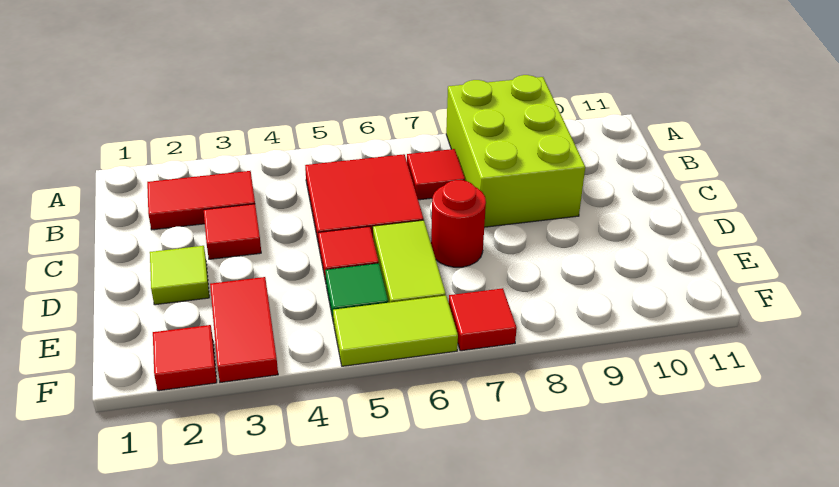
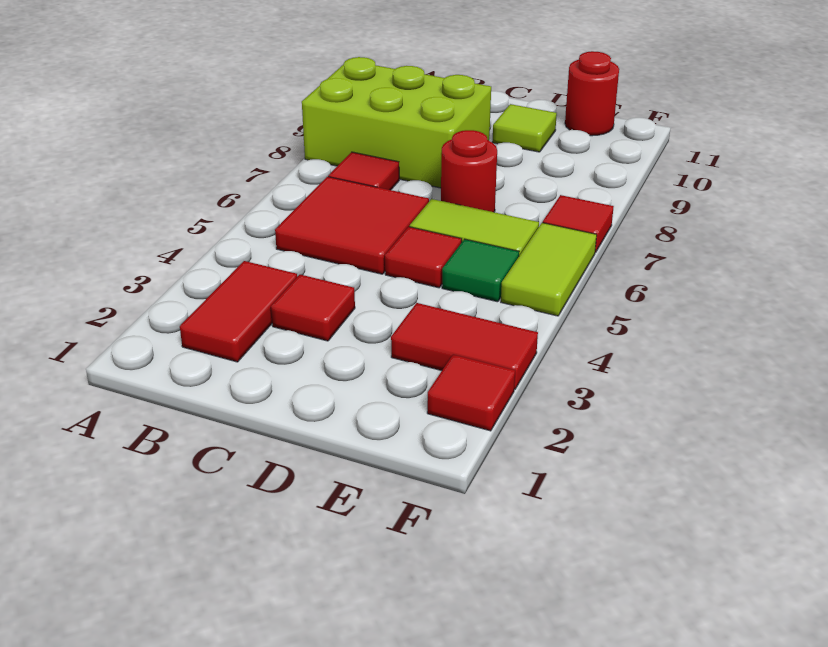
lime 1x1 tile [150,246,209,305] -> lime 1x1 tile moved to [492,104,557,152]
none -> red 1x1 round brick [565,51,619,136]

